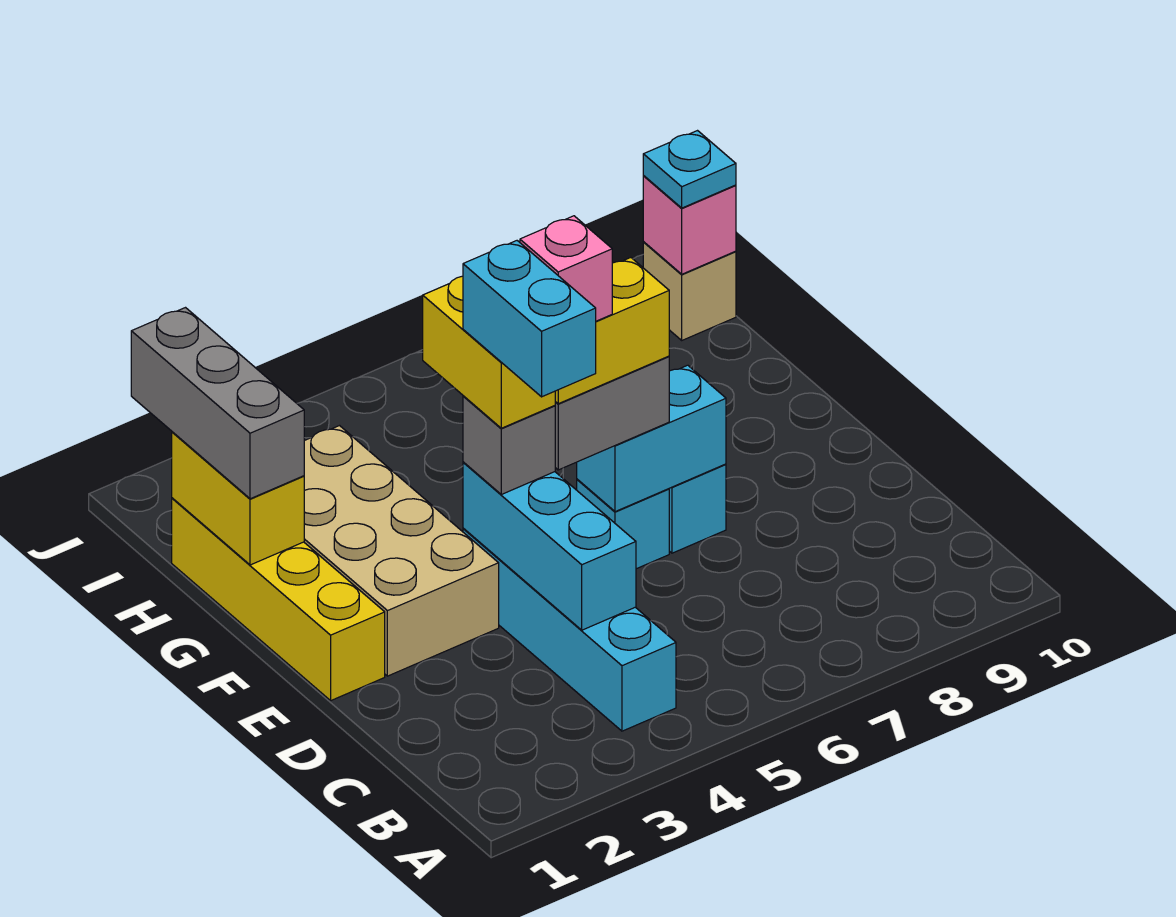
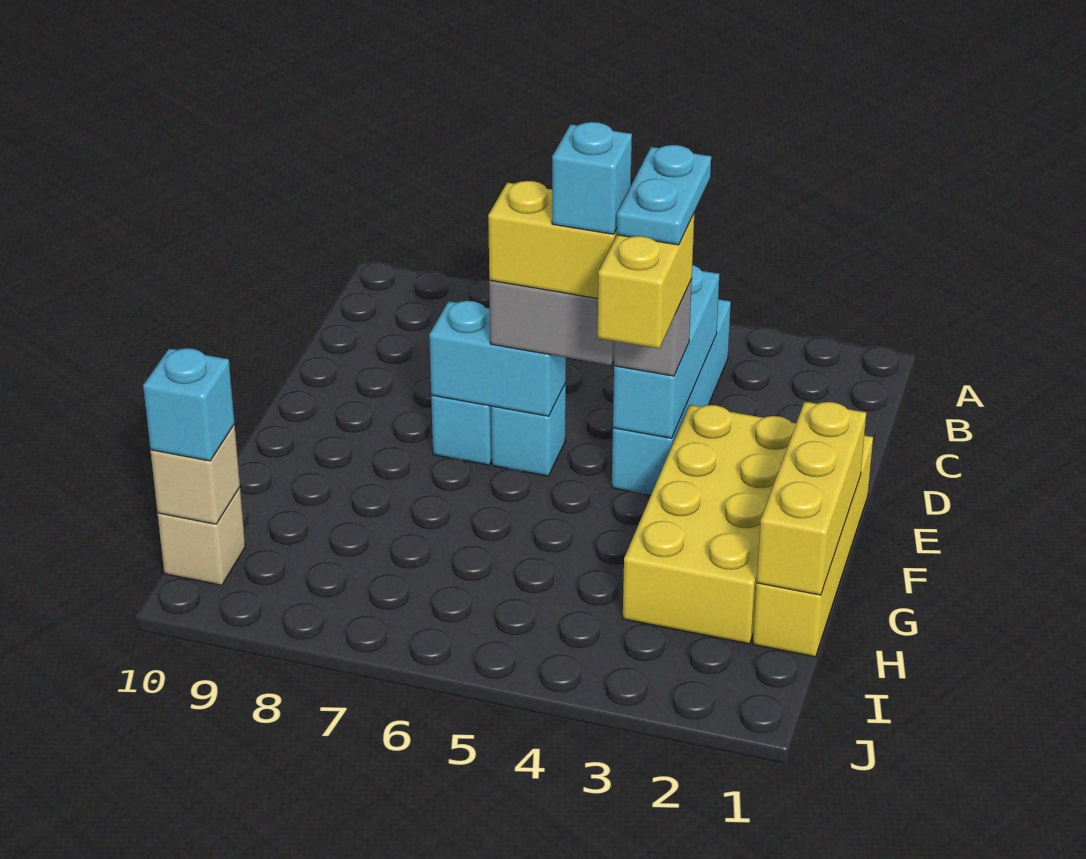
cyan 1x2 brick [463,241,596,397] -> cyan 1x2 plate [616,145,711,245]
tan 2x4 brick [304,426,499,676] -> yellow 2x4 brick [623,405,796,644]
pink 1x1 brick [520,216,612,321] -> cyan 1x1 brick [552,122,632,234]
yellow 1x2 brick [172,432,304,565] -> yellow 1x3 brick [757,402,866,595]
grey 1x3 brick [131,308,304,499] -> none
pink 1x1 brick [643,176,736,274] -> tan 1x1 brick [151,425,240,524]
cyan 1x1 plate [643,131,736,208] -> cyan 1x1 brick [143,348,235,461]

